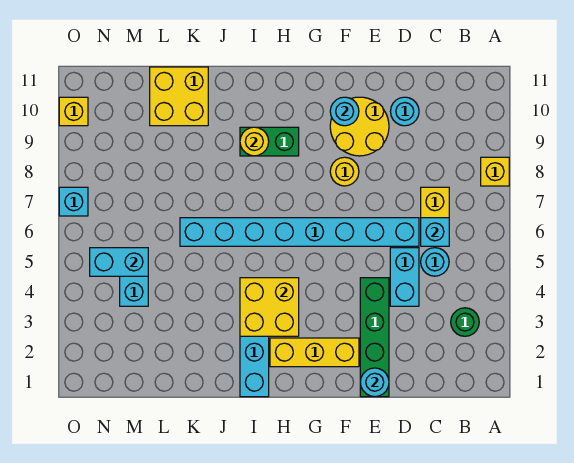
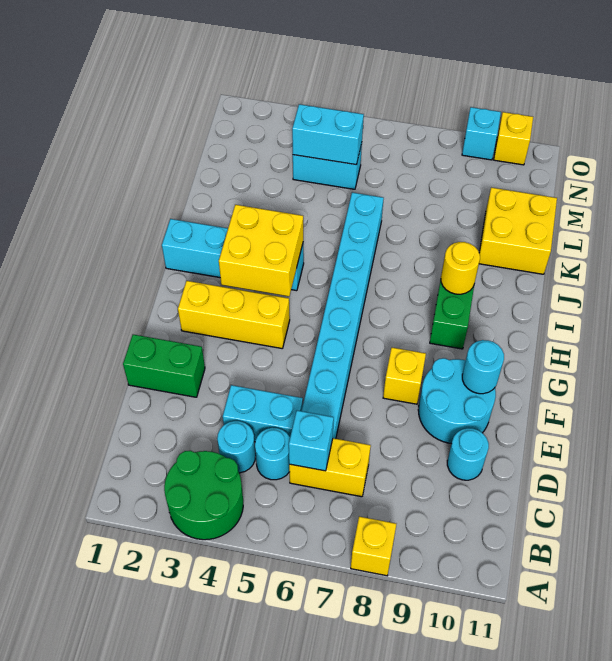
green 1x1 round brick [451,308,479,336] -> green 2x2 round brick [164,451,243,540]
green 1x4 brick [360,278,389,397] -> green 1x2 brick [123,335,205,397]
cyan 1x1 round brick [360,368,389,397] -> cyan 1x1 round brick moved to [217,421,256,473]
yellow 2x2 round brick [330,97,389,156] -> cyan 2x2 round brick [418,358,496,444]
yellow 1x3 brick [270,338,359,367] -> yellow 1x3 brick turned to [178,281,290,348]
yellow 1x1 round brick [330,157,359,186] -> yellow 1x1 brick [383,348,426,404]
cyan 1x2 brick [90,248,148,276] -> cyan 1x2 brick turned to [292,104,364,165]
cyan 1x1 brick [59,187,88,216] -> cyan 1x1 brick moved to [462,107,501,160]

